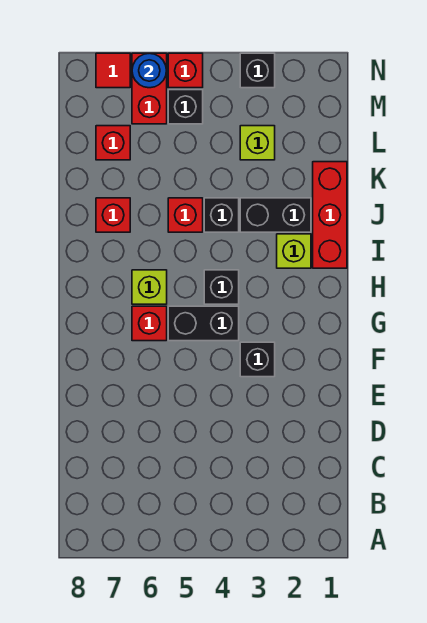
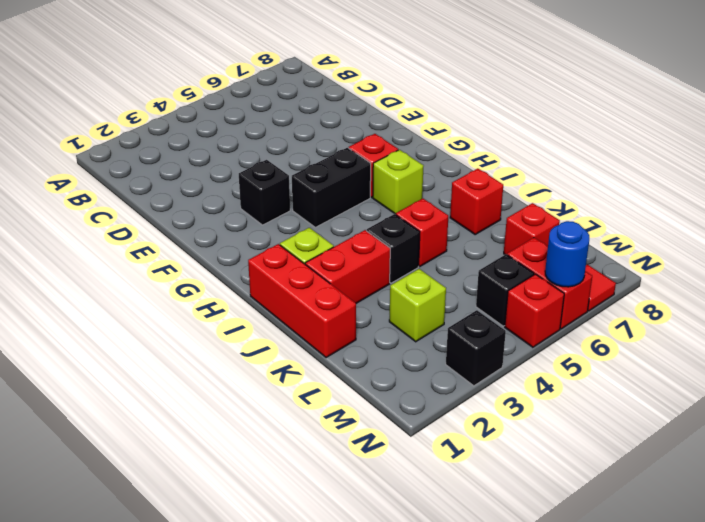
black 1x1 brick [204,270,239,304] -> none
black 1x2 brick [240,198,311,232] -> red 1x2 brick [305,230,390,303]

